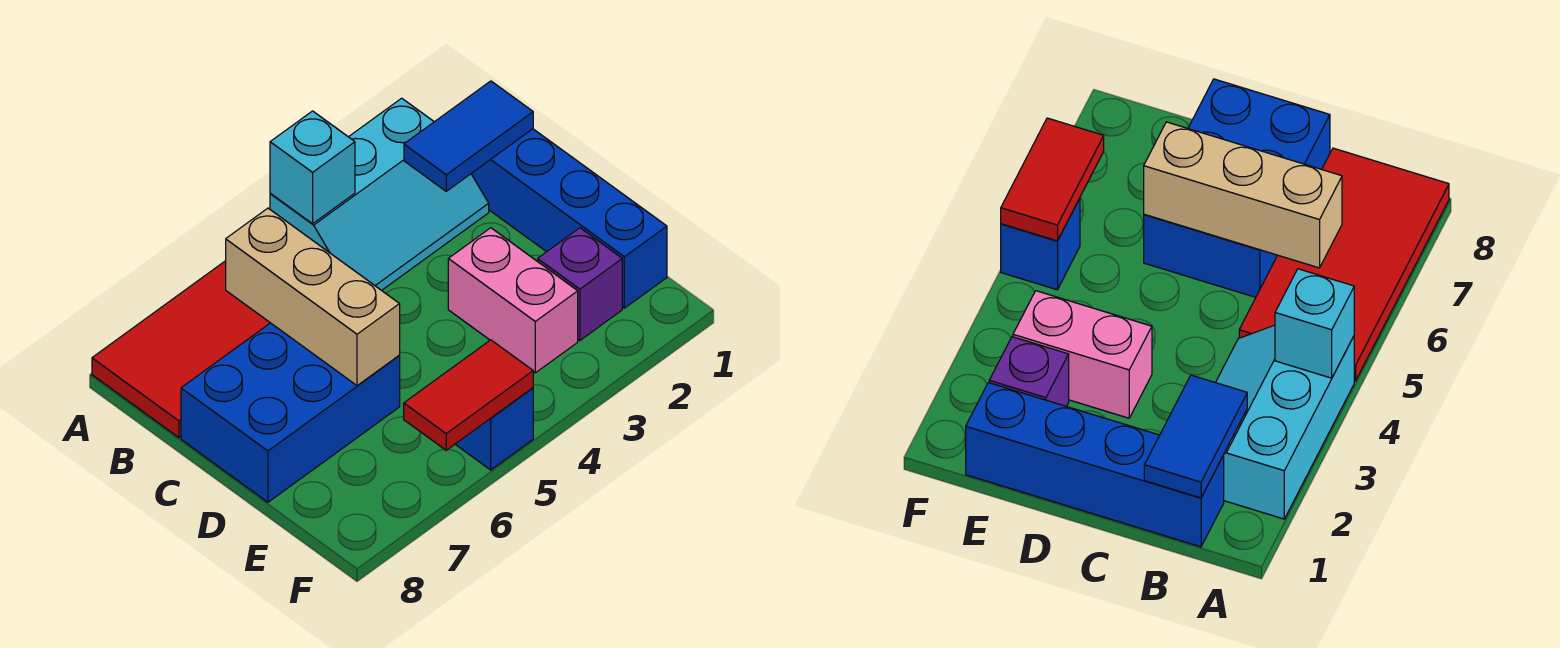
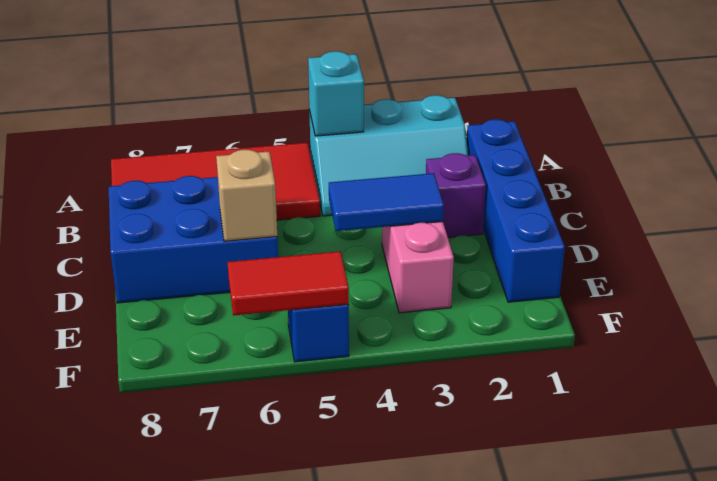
blue 1x2 tile [404,81,533,191] -> blue 1x2 tile moved to [329,173,444,231]
tan 1x3 brick [226,208,400,386] -> tan 1x1 brick [216,150,277,241]
purple 1x1 brick [538,228,622,340] -> purple 1x1 brick moved to [426,153,486,237]

